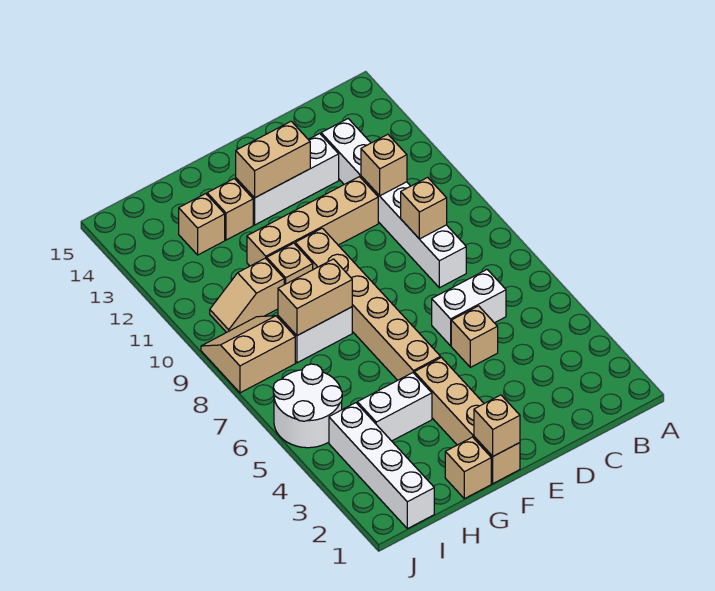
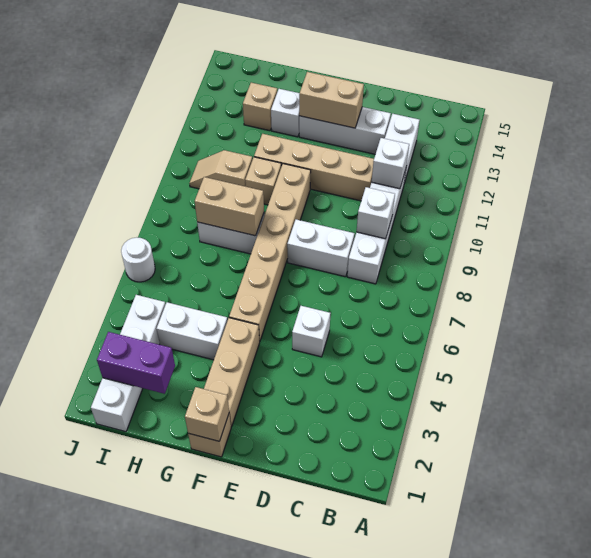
white 1x2 brick [432,270,506,346] -> white 1x2 brick moved to [287,219,355,277]
tan 1x1 brick [401,177,447,239] -> white 1x1 brick [357,187,395,239]
tan 1x1 brick [361,134,407,196] -> white 1x1 brick [372,138,409,189]
tan 1x1 brick [451,306,498,367] -> white 1x1 brick [292,306,331,357]
tan 1x1 brick [445,437,491,499] -> none
tan 1x1 brick [207,179,253,240] -> white 1x1 brick [271,89,299,137]
none -> purple 1x2 brick [97,332,175,394]
white 2x2 round brick [273,364,342,448] -> white 1x1 round brick [121,237,155,282]
tan 2x2 slope [201,316,295,393] -> none

